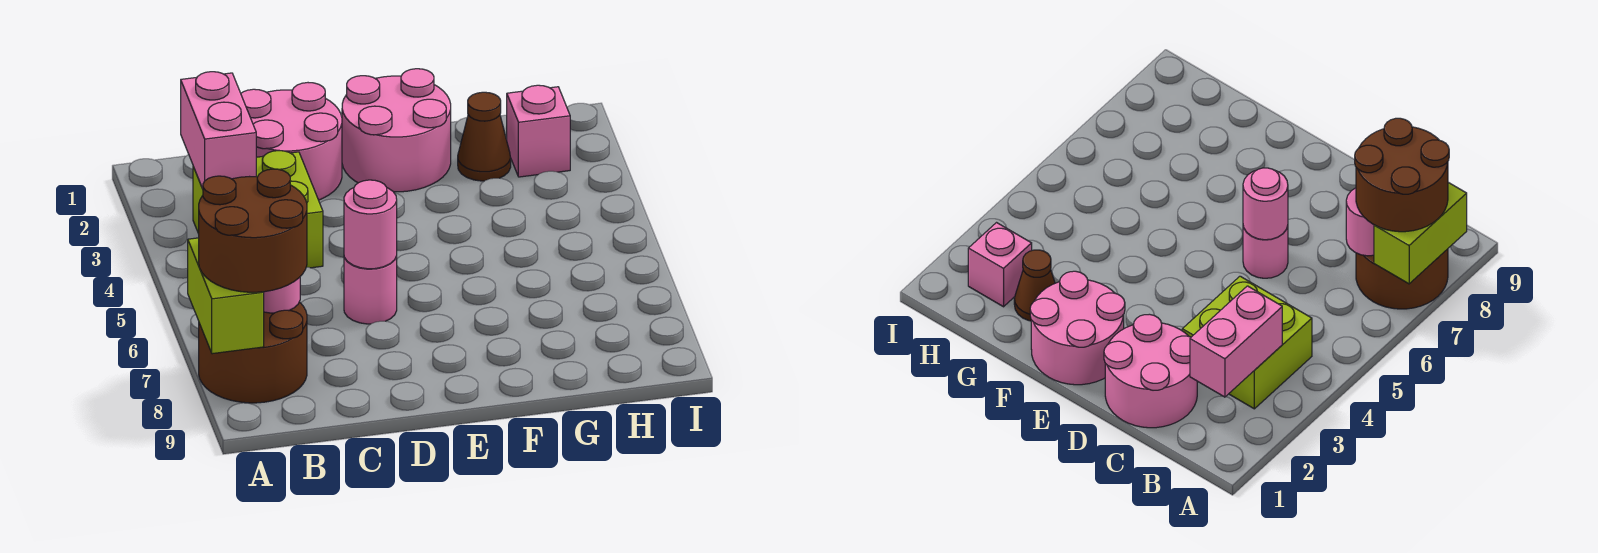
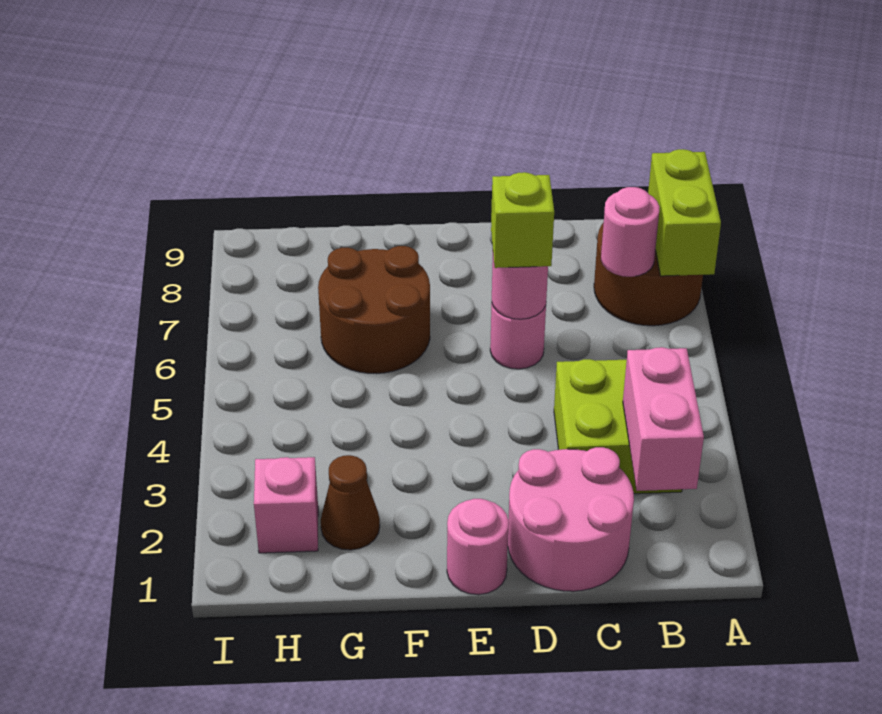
brown 2x2 round brick [199,169,307,292] -> brown 2x2 round brick moved to [318,246,430,374]
none -> lime 1x1 brick [491,172,554,268]
pink 2x2 round brick [342,69,451,192] -> pink 1x1 round brick [447,499,509,595]

